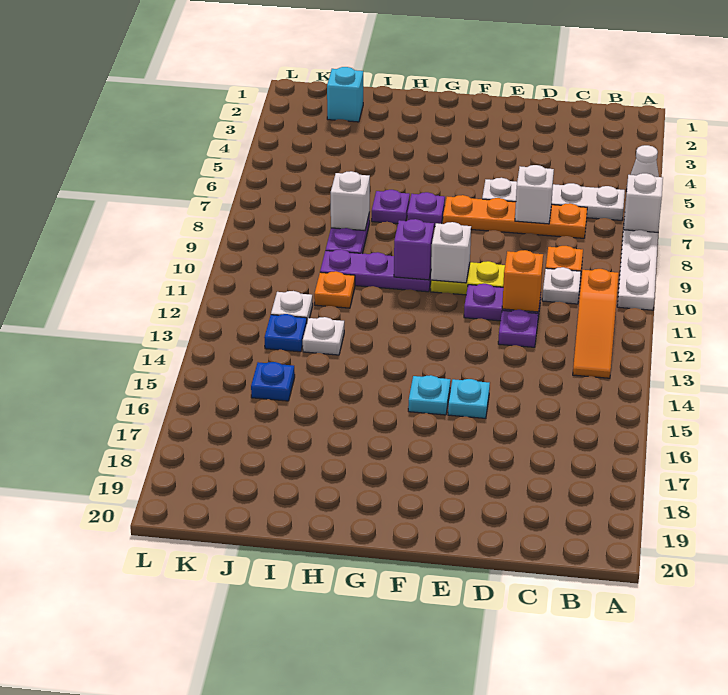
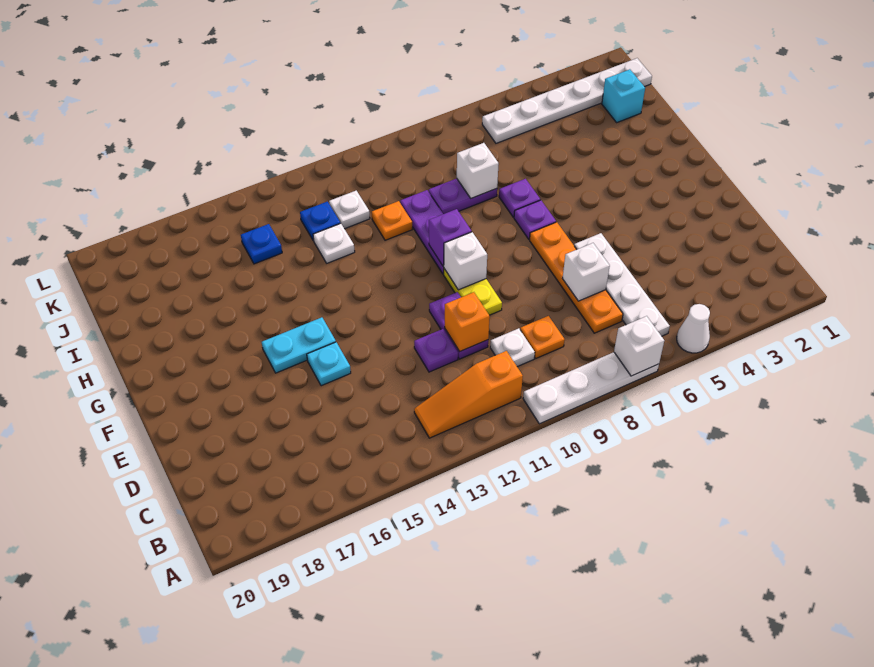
cyan 1x1 plate [408,375,450,415] -> cyan 1x2 plate [262,317,336,373]
none -> white 1x6 plate [482,58,652,143]

